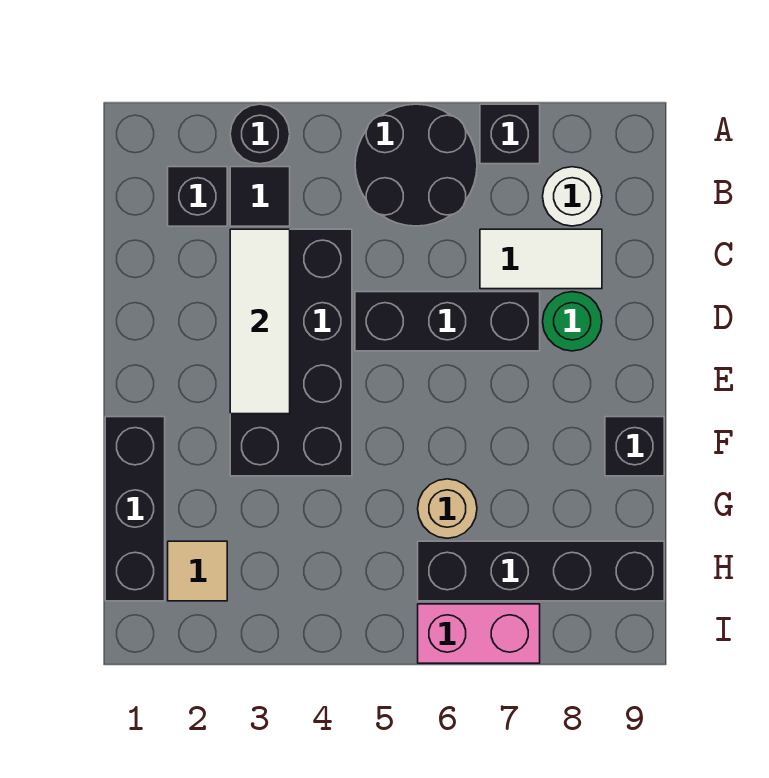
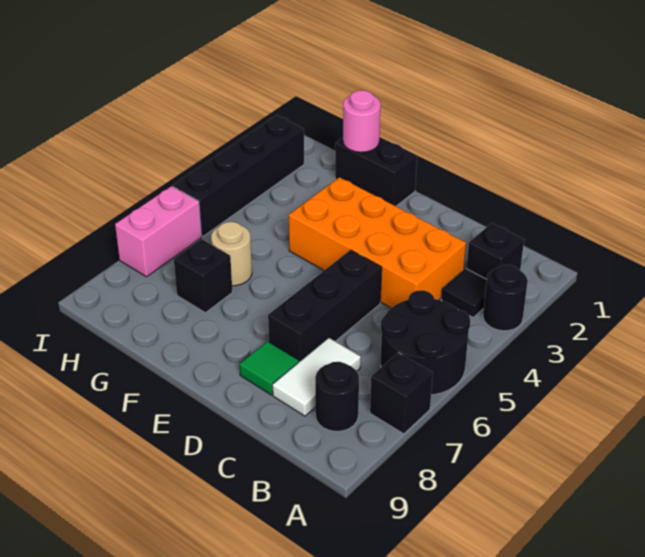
white 1x1 round brick [543,167,602,226] -> black 1x1 round brick [315,362,359,431]
black 2x4 brick [230,229,352,476] -> orange 2x4 brick [289,177,466,308]
white 1x3 tile [230,229,290,414] -> none
green 1x1 round brick [543,292,602,351] -> green 1x1 tile [240,341,299,395]
black 1x3 brick [105,417,165,601] -> black 1x2 brick [335,137,417,206]
black 1x1 brick [605,417,664,476] -> black 1x1 brick moved to [174,239,232,313]
none -> pink 1x1 round brick [343,90,381,152]
tan 1x1 tile [168,541,227,601] -> none
black 1x4 brick [418,541,664,601] -> black 1x4 brick moved to [173,115,304,236]

